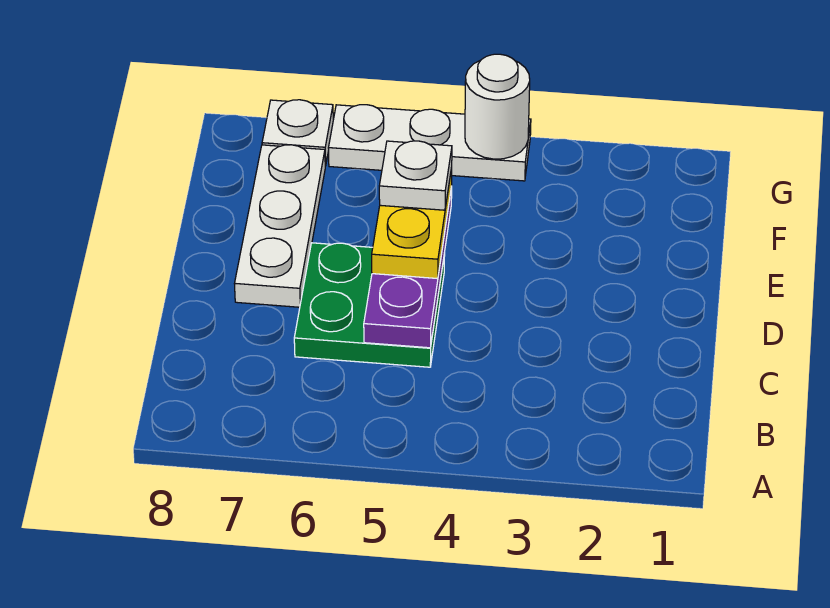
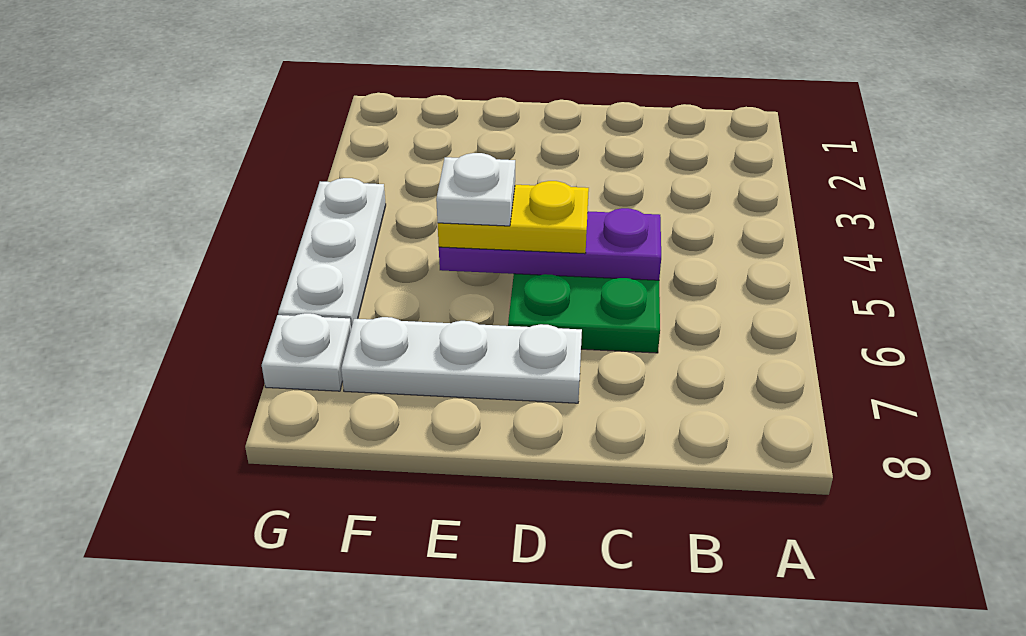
white 1x1 round brick [465,54,530,159] -> none

